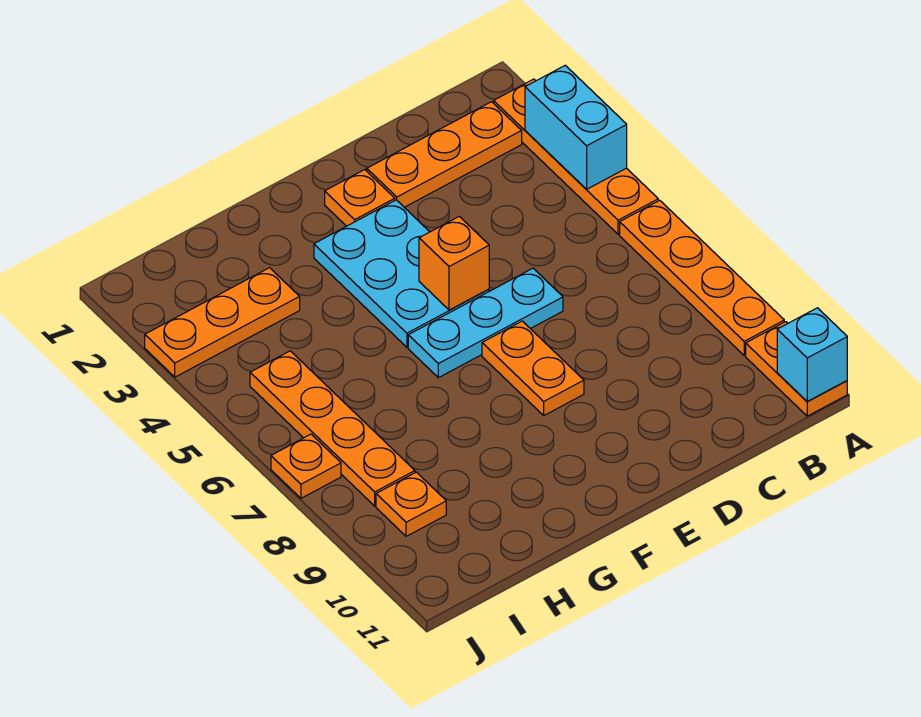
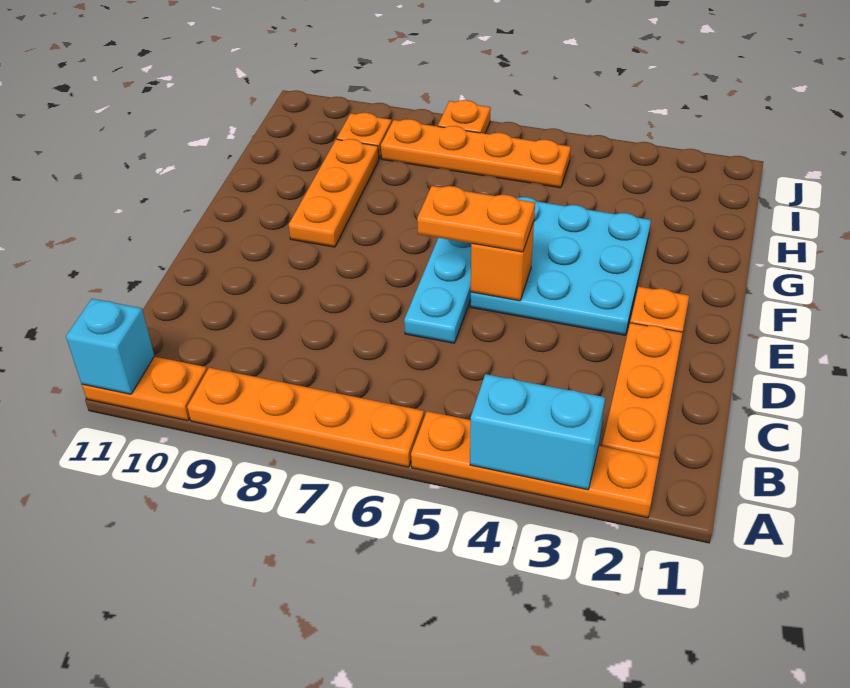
cyan 2x3 plate [314,200,489,347] -> cyan 3x3 plate [470,197,651,335]
orange 1x2 plate [482,321,584,415] -> orange 1x2 plate moved to [417,186,535,252]
orange 1x3 plate [145,268,300,377] -> orange 1x3 plate moved to [289,139,379,247]

